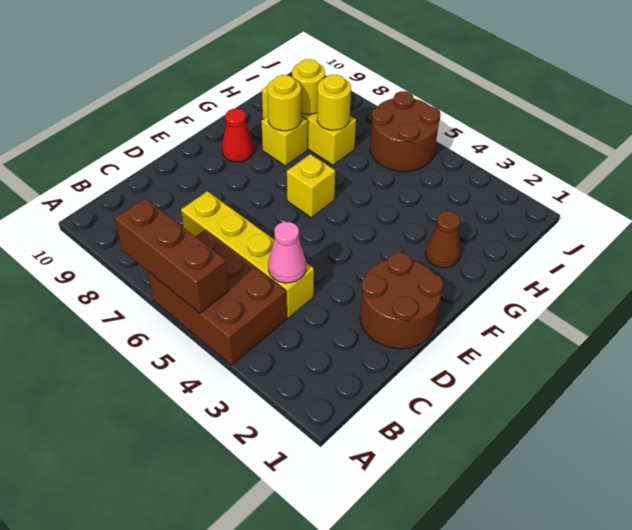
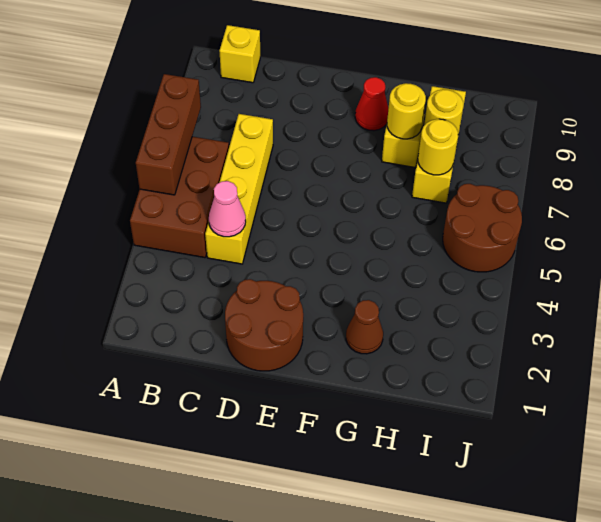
yellow 1x1 brick [287,154,335,218] -> yellow 1x1 brick moved to [219,25,260,83]

